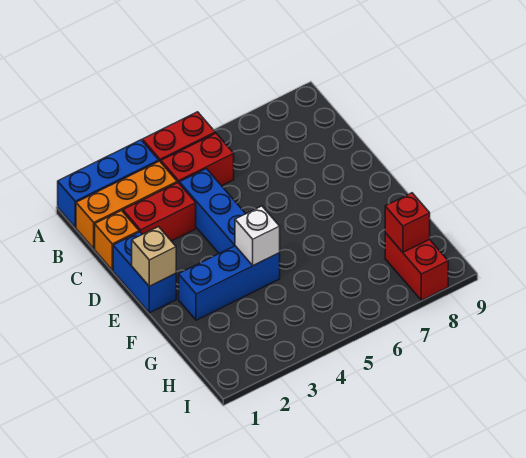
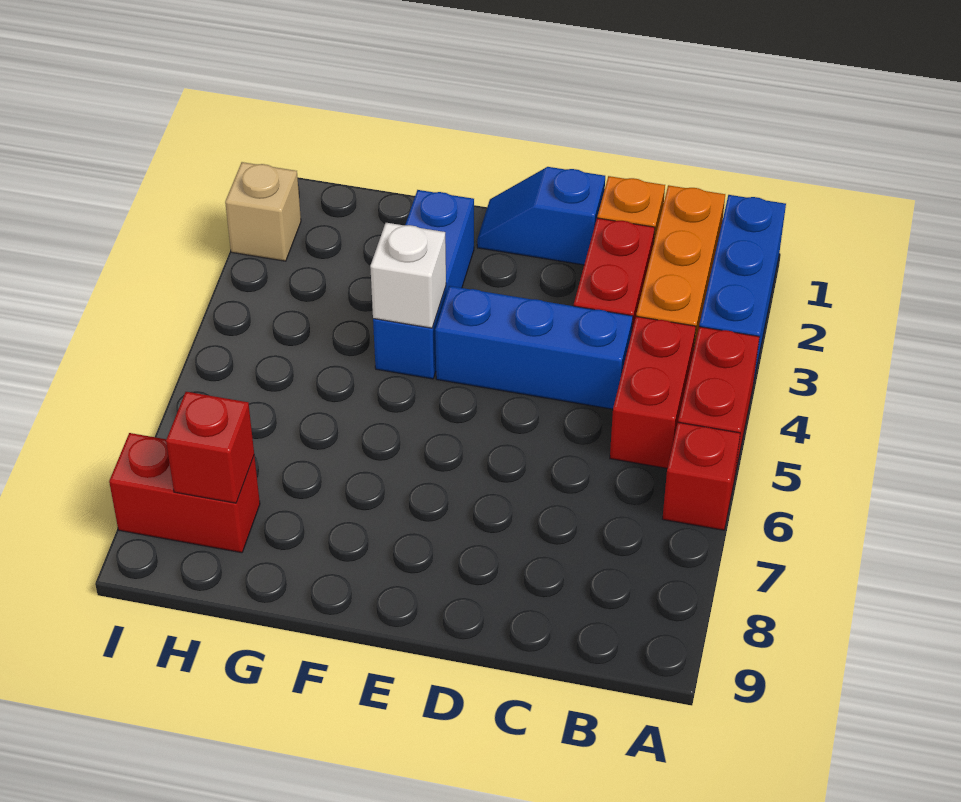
none -> red 1x1 brick [663,422,740,530]
blue 1x2 brick [113,232,176,313] -> blue 1x2 slope [477,167,605,265]
tan 1x1 brick [132,227,176,286] -> tan 1x1 brick moved to [225,162,301,261]

